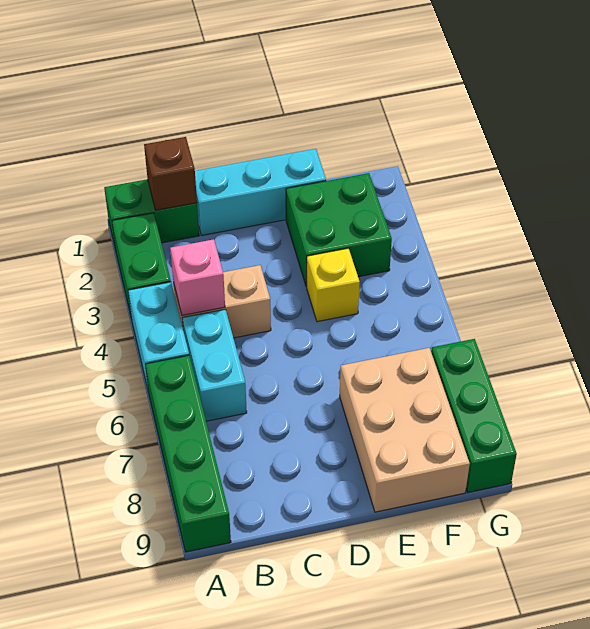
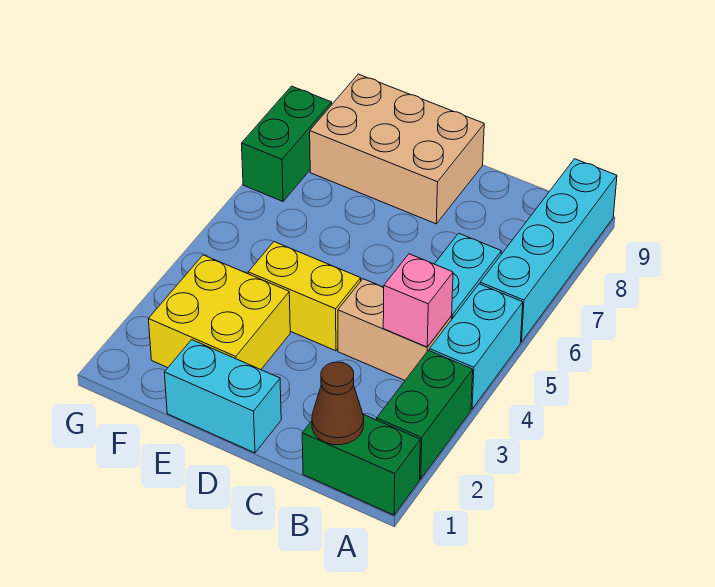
green 1x4 brick [145,355,231,552] -> cyan 1x4 brick [480,159,617,342]
brown 1x1 brick [144,137,197,210] -> brown 1x1 cone [312,362,364,445]
cyan 1x3 brick [195,149,326,235] -> cyan 1x2 brick [164,340,281,453]
green 2x2 brick [286,173,392,287] -> yellow 2x2 brick [149,255,290,370]
yellow 1x1 brick [307,248,360,322] -> yellow 1x2 brick [248,242,361,351]
tan 2x3 brick [340,348,470,512] -> tan 2x3 brick turned to [310,74,484,224]
green 1x3 brick [431,339,517,492] -> green 1x2 brick [242,86,332,201]

